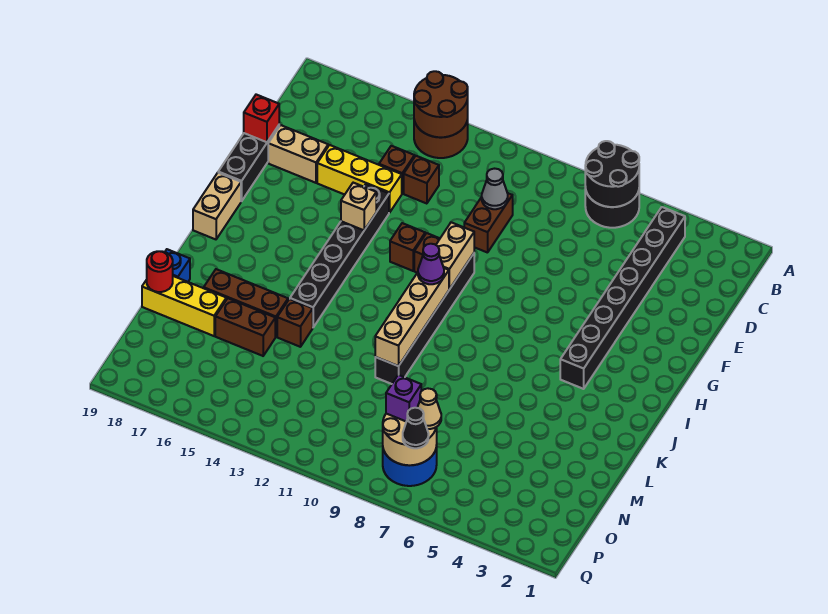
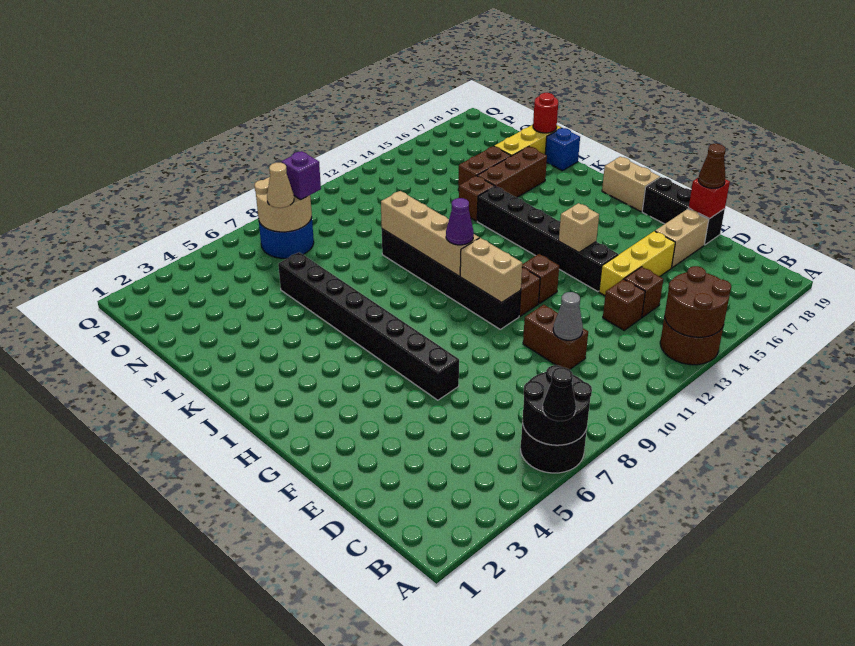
black 1x8 brick [560,207,685,389] -> black 1x8 brick moved to [278,252,459,400]
none -> brown 1x1 cone [698,144,726,188]
black 1x1 cone [403,408,429,448] -> black 1x1 cone moved to [543,367,576,421]

